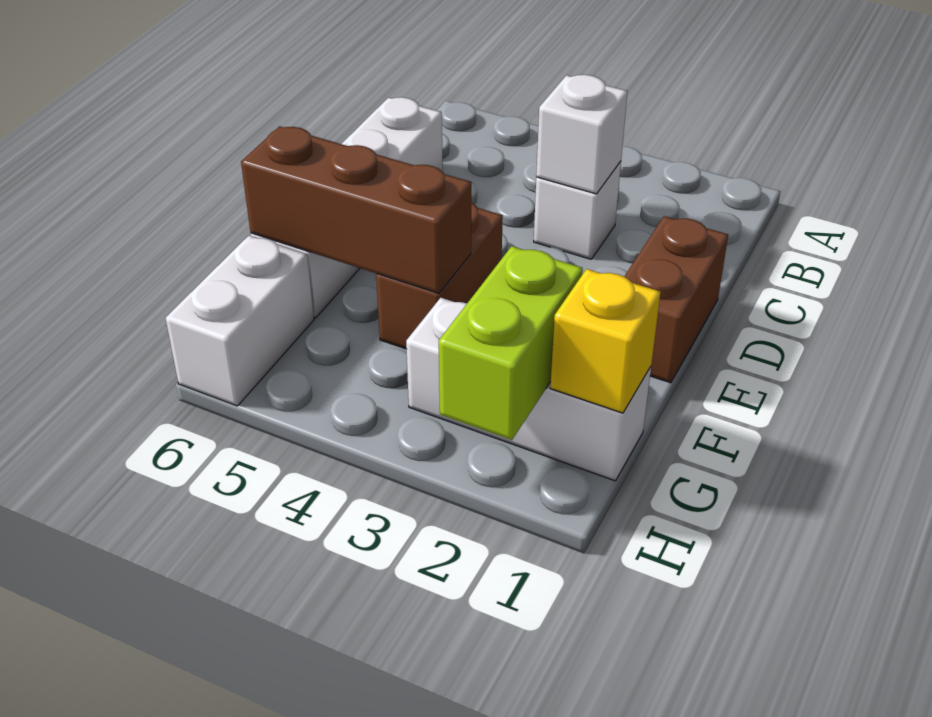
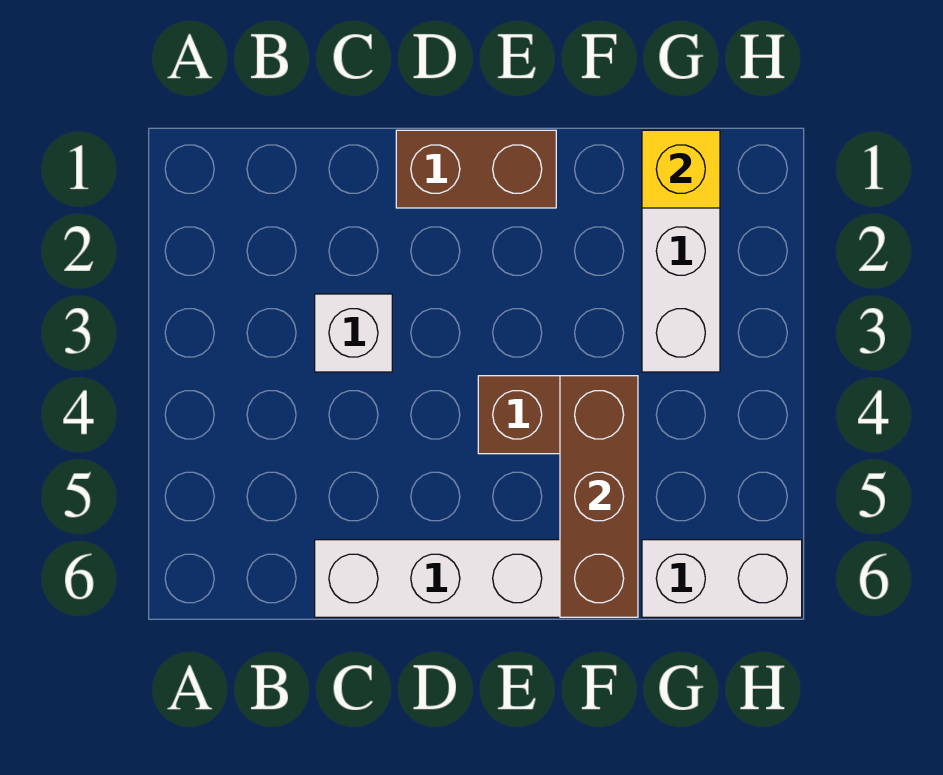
white 1x1 brick [536,75,628,194] -> none
lime 1x2 brick [439,246,583,440] -> none

